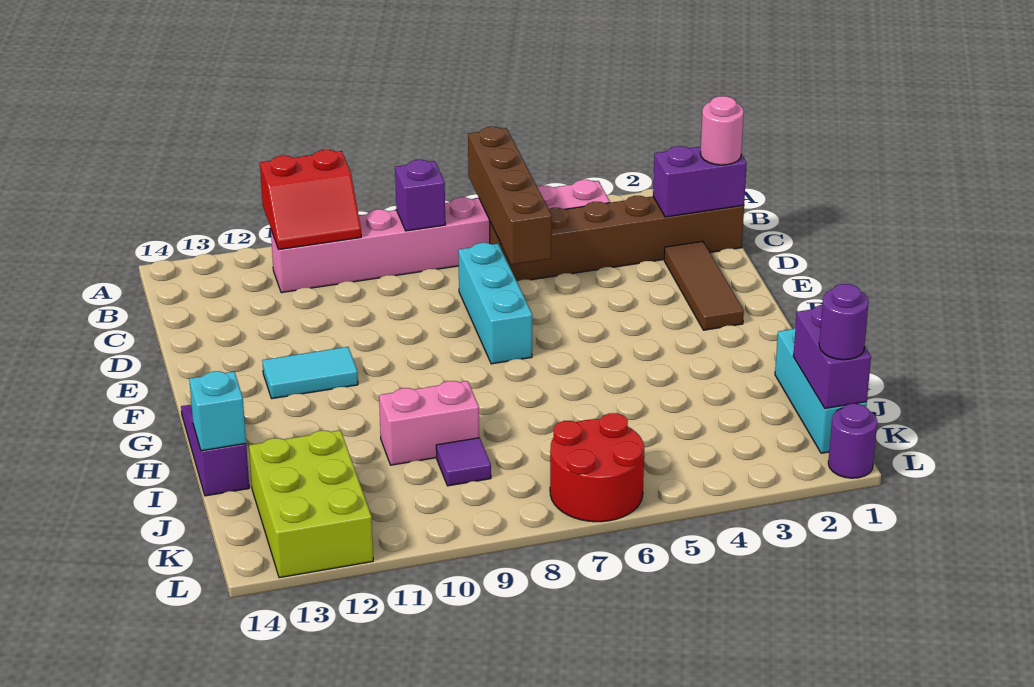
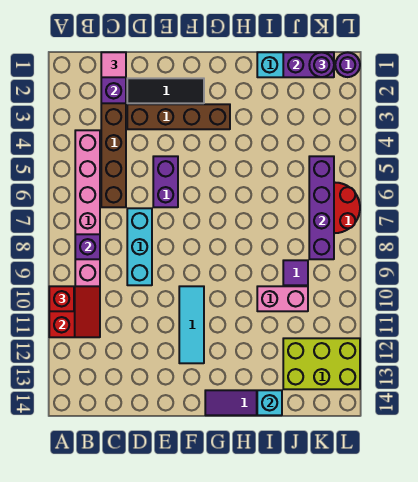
brown 1x4 brick [468,127,552,265] -> brown 1x4 brick moved to [127,104,230,129]
none -> red 1x1 brick [49,286,74,311]
pink 1x1 round brick [700,96,744,165] -> pink 1x1 tile [101,52,126,77]
brown 1x3 tile [664,241,744,330] -> black 1x3 tile [127,78,204,103]
cyan 1x3 brick [458,243,532,364] -> cyan 1x3 brick turned to [127,208,152,285]
none -> purple 1x2 brick [153,156,178,207]
cyan 1x2 tile [262,347,358,399] -> cyan 1x3 tile [179,286,204,363]
pink 1x2 brick [379,381,479,465] -> pink 1x2 brick turned to [257,286,308,311]
none -> purple 1x4 brick [309,156,334,259]

